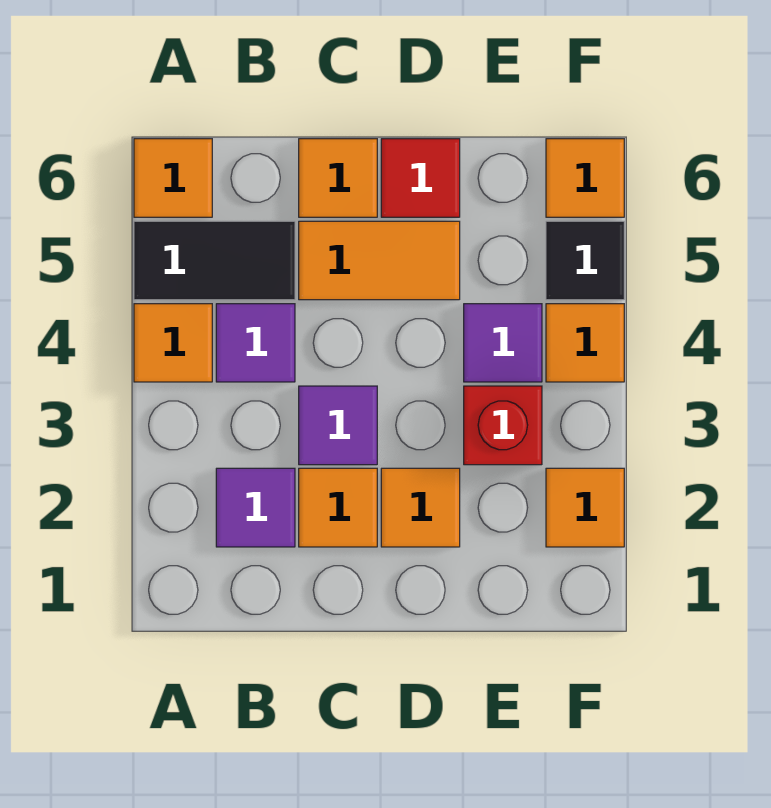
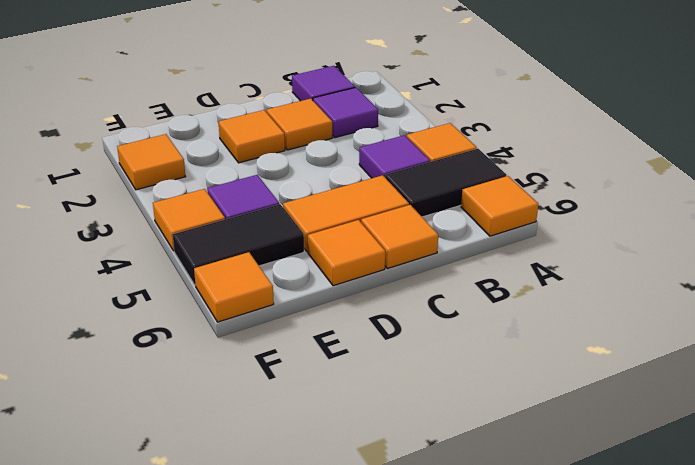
purple 1x1 tile [299,386,377,465] -> purple 1x1 tile moved to [292,66,355,101]
red 1x1 tile [381,139,460,217] -> orange 1x1 tile [308,220,385,286]
red 1x1 brick [464,386,542,465] -> none
black 1x1 tile [546,221,624,300] -> black 1x2 tile [173,204,304,285]

